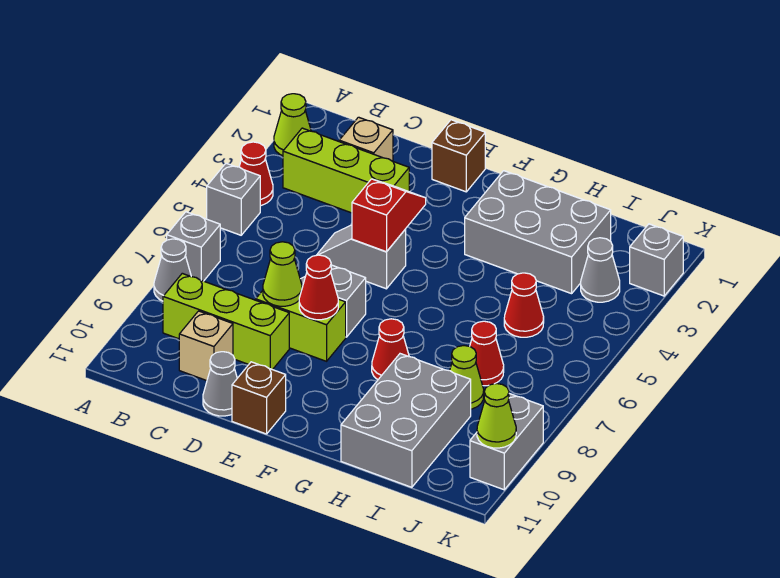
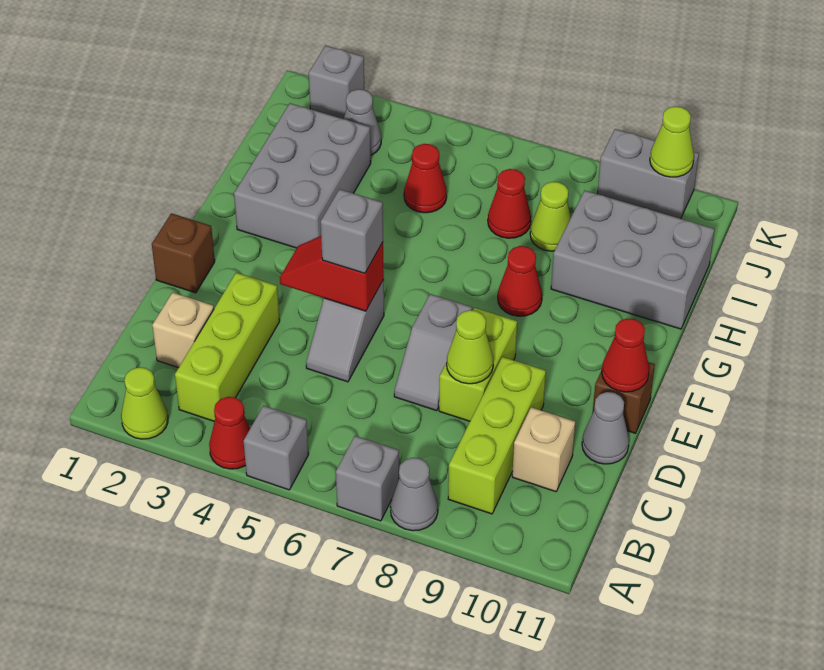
none -> grey 1x1 brick [321,189,383,273]
red 1x1 cone [299,255,338,320] -> red 1x1 cone moved to [602,318,649,392]

